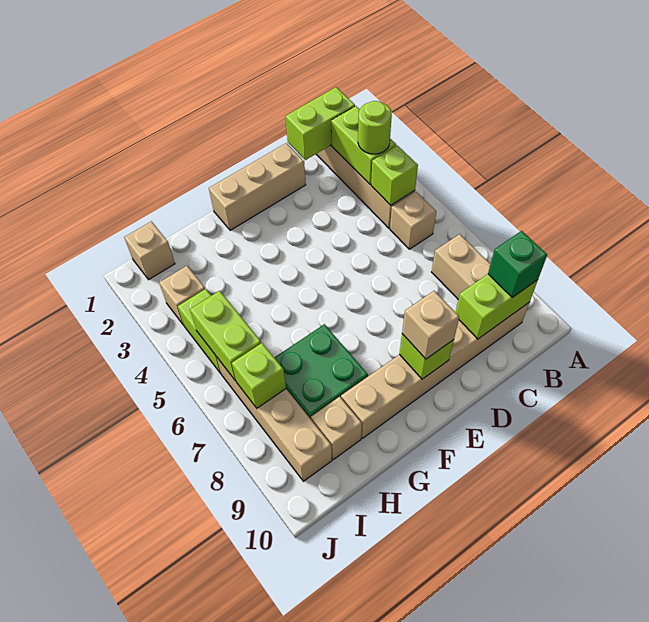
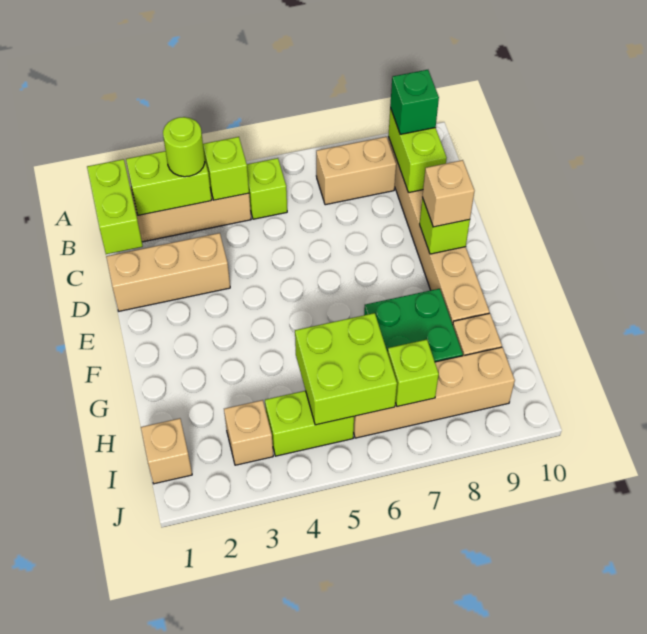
tan 1x1 brick [390,192,436,249] -> lime 1x1 brick [247,158,287,219]
tan 1x3 brick [209,143,306,230] -> tan 1x3 brick turned to [106,233,230,311]
lime 1x2 brick [190,291,261,381] -> lime 2x2 brick [295,313,397,425]

